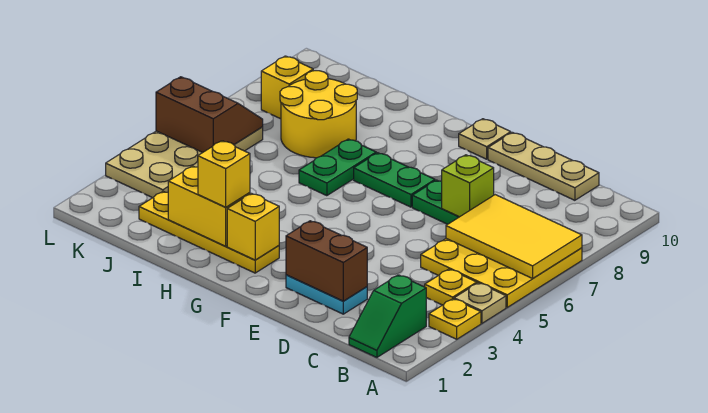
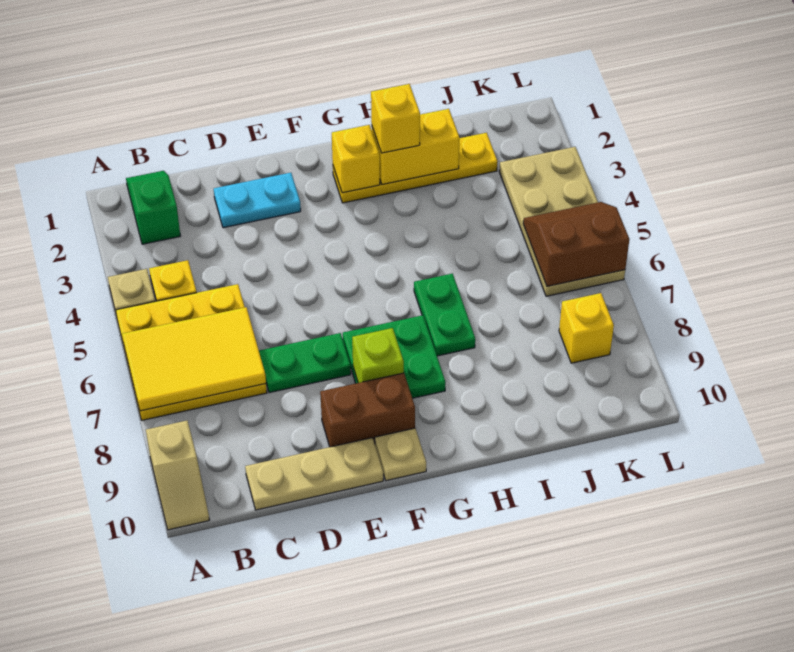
yellow 1x1 plate [429,299,481,339] -> none
none -> tan 1x2 slope [146,421,209,530]
brown 1x2 brick [286,221,367,301] -> brown 1x2 brick moved to [320,373,415,447]
lime 1x1 brick [442,155,494,217] -> lime 1x1 brick moved to [352,328,404,383]
green 1x2 plate [354,153,435,207] -> green 2x2 plate [343,315,445,398]
yellow 2x2 round brick [280,71,357,158] -> none
brown 2x2 slope [156,77,263,153] -> brown 2x2 slope turned to [523,202,629,286]

